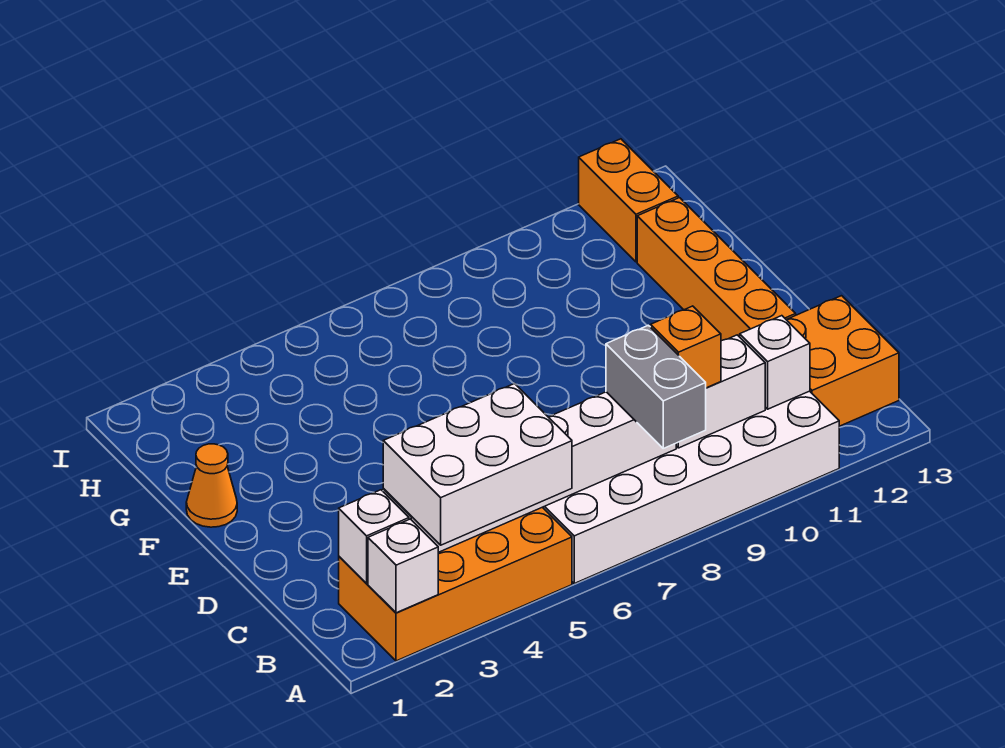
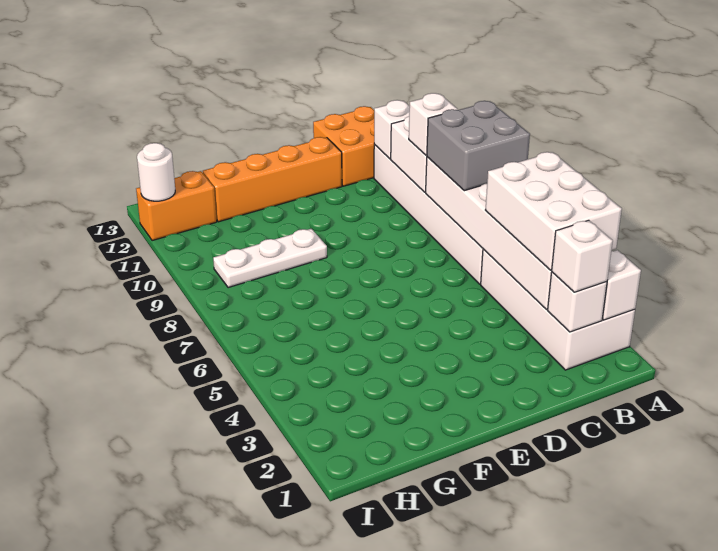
orange 2x4 brick [339,507,572,661] -> white 2x4 brick [481,249,635,370]
grey 1x2 brick [606,325,706,448] -> grey 2x2 brick [427,101,530,191]
none -> white 1x1 brick [552,220,613,292]
orange 1x1 brick [650,306,721,388] -> white 1x1 brick [409,93,458,155]
orange 1x1 cone [186,444,237,527] -> none
none -> white 1x3 plate [213,229,327,288]
none -> white 1x1 round brick [137,143,175,201]

